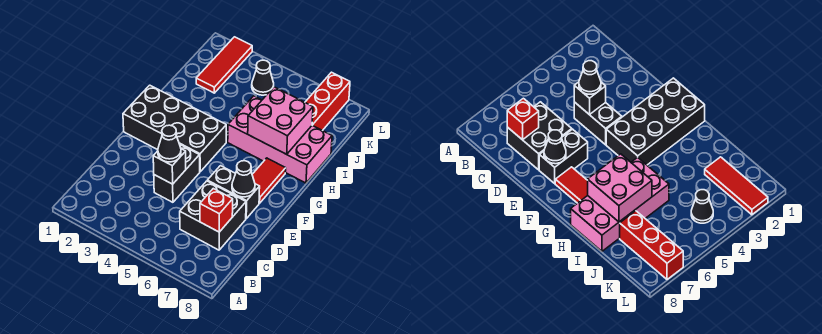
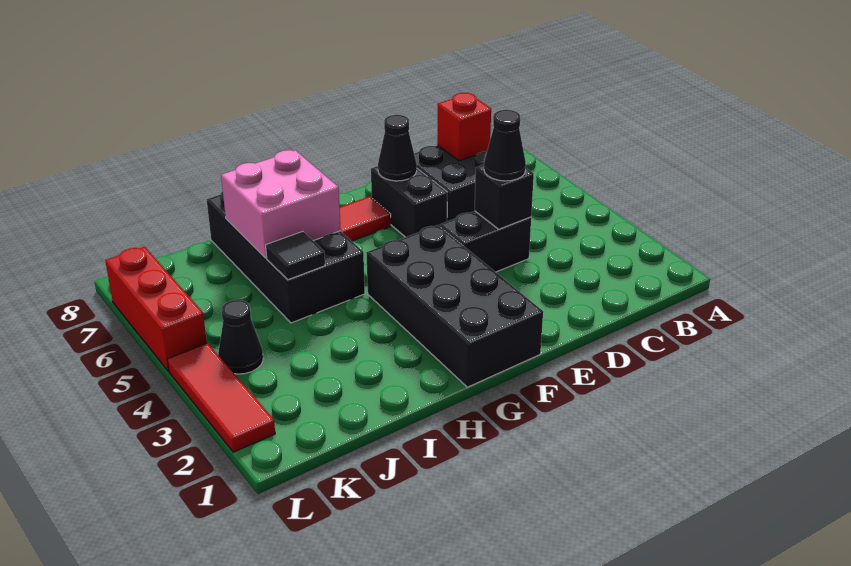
pink 2x4 brick [228,96,332,183] -> black 2x4 brick [207,191,365,323]
none -> black 1x1 tile [266,231,325,280]
red 1x3 tile [196,37,252,93] -> red 1x3 tile turned to [167,343,275,452]
red 1x3 brick [305,72,350,131] -> red 1x3 brick turned to [105,247,207,371]

